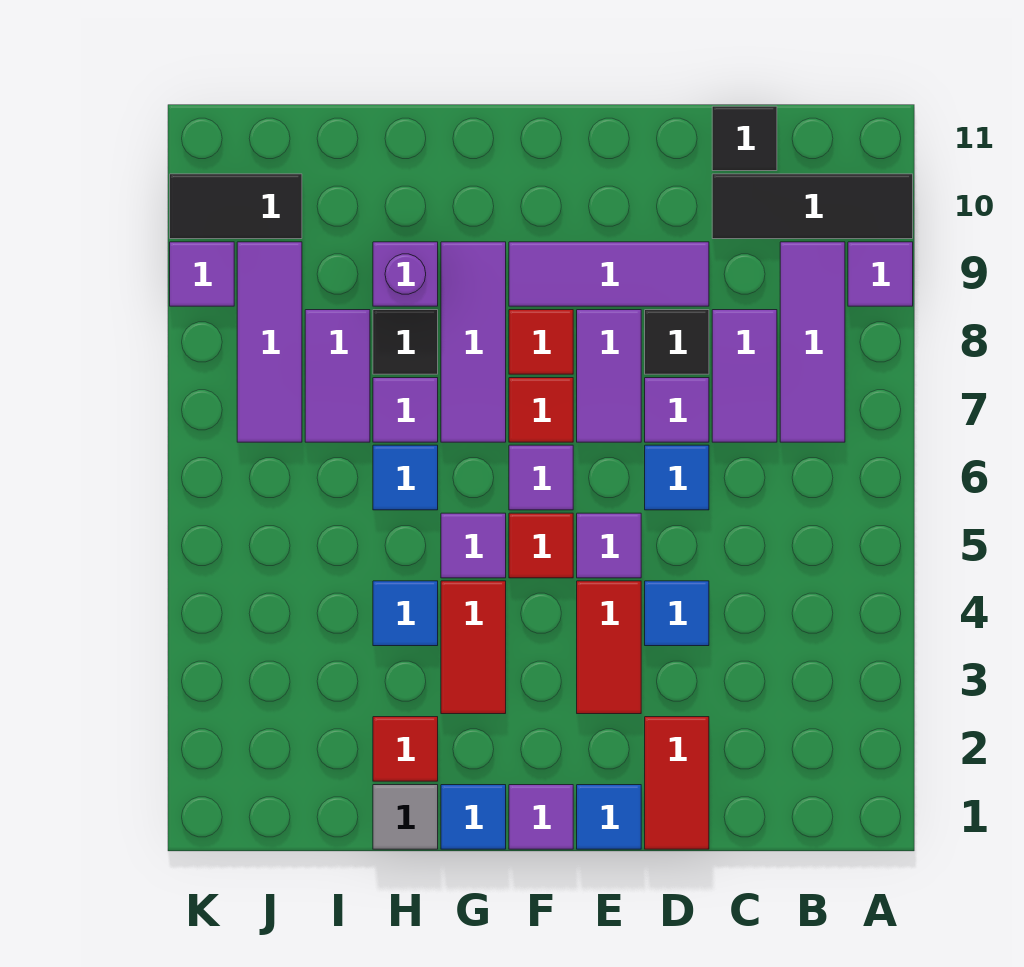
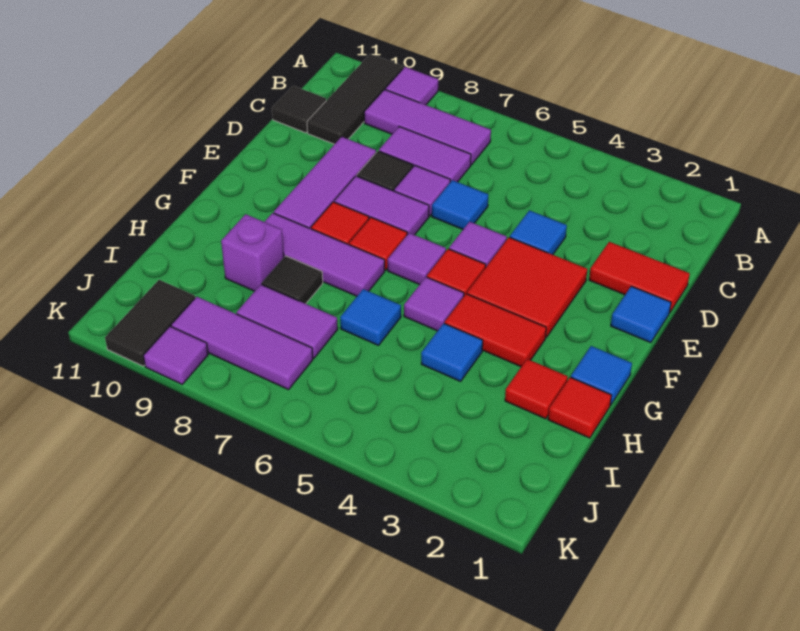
red 1x2 tile [577,581,641,714] -> red 2x2 tile [467,237,587,337]
purple 1x1 tile [509,785,573,849] -> none
grey 1x1 tile [373,785,438,849] -> red 1x1 tile [548,377,611,438]
purple 1x1 tile [373,378,438,442] -> none

